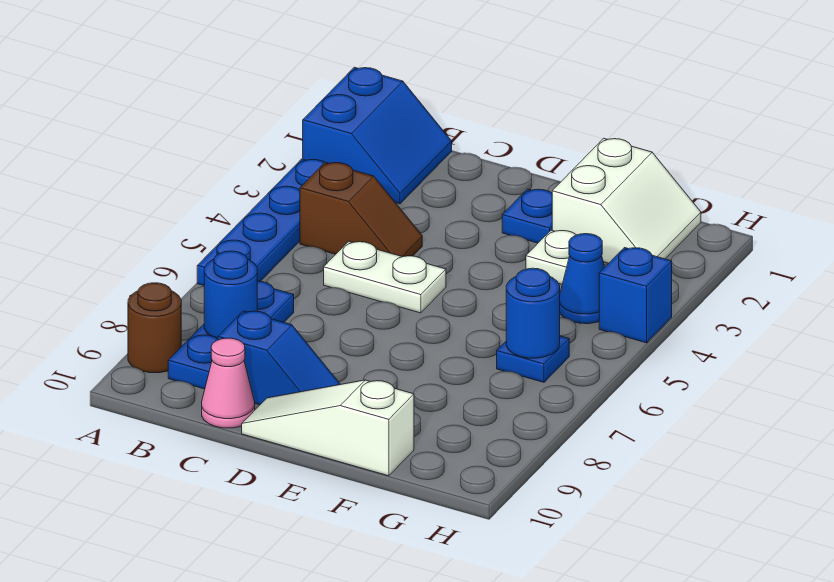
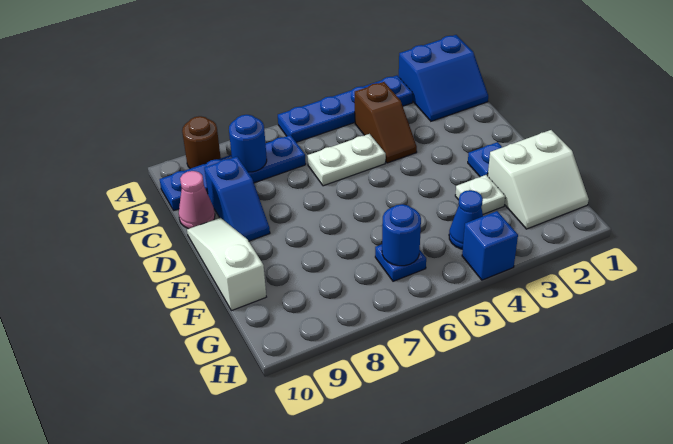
blue 1x3 plate [168,281,294,389] -> blue 1x4 plate [160,135,306,210]
white 1x2 plate [324,241,446,313] -> white 1x2 plate turned to [308,134,386,186]

